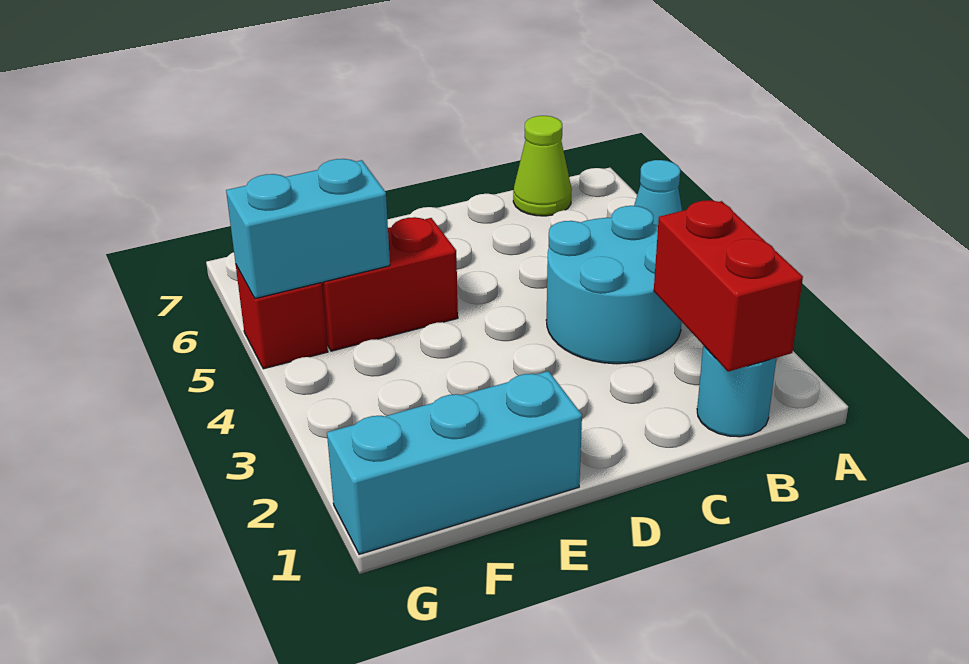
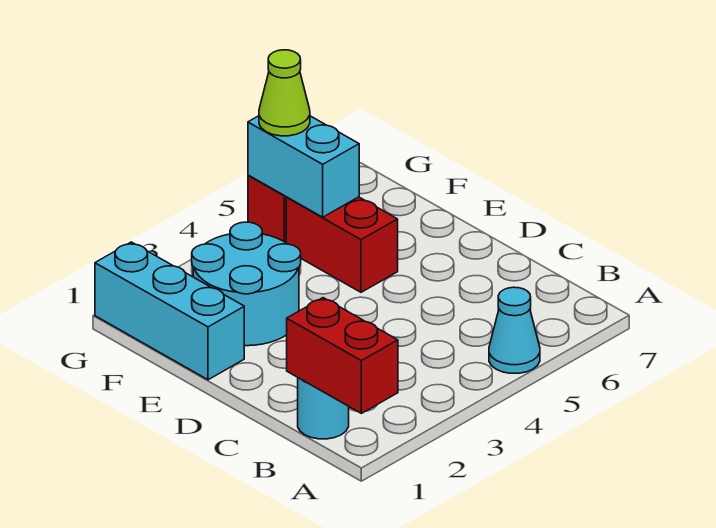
red 1x2 brick [654,200,803,372] -> red 1x2 brick turned to [287,298,398,413]
cyan 2x2 round brick [546,206,682,364] -> cyan 2x2 round brick moved to [192,222,301,346]
lime 1x1 cone [513,116,572,216] -> lime 1x1 cone moved to [259,50,310,136]

